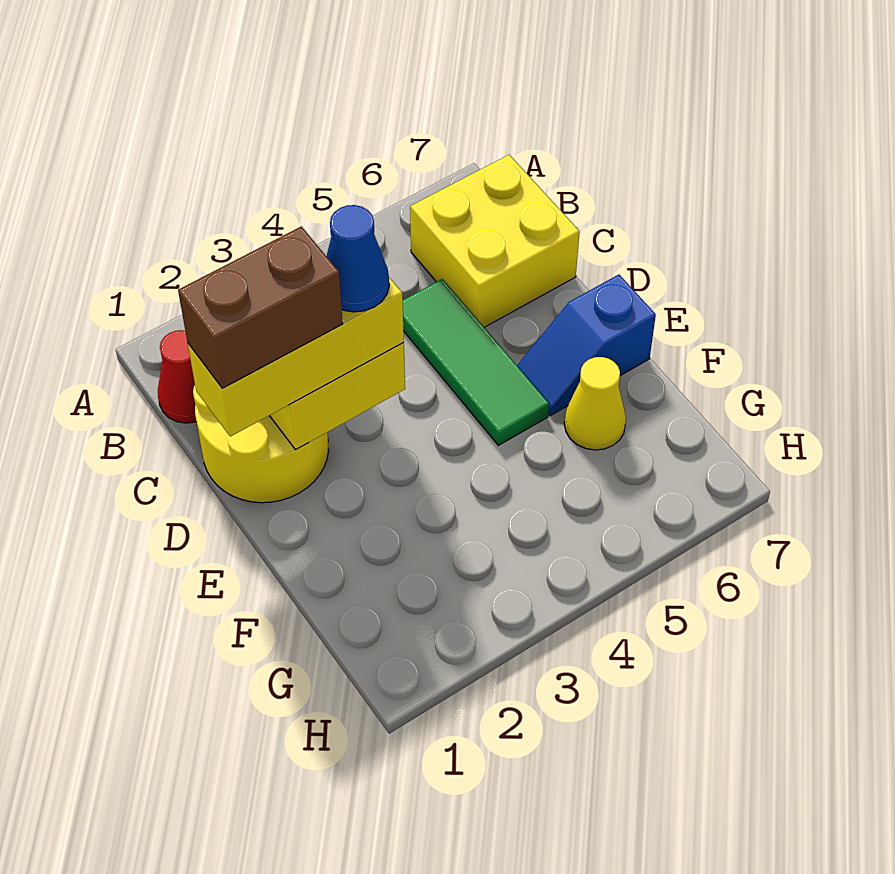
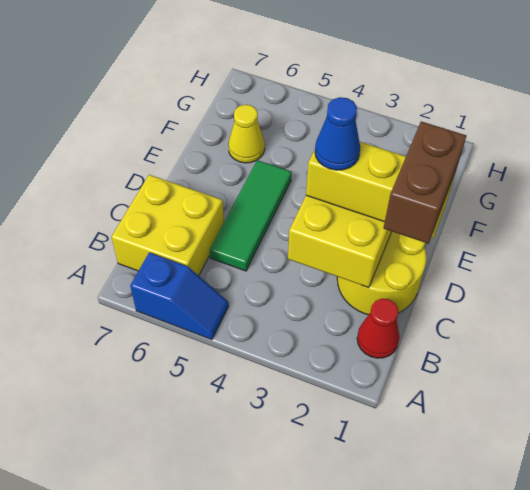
brown 1x2 brick [178,226,343,388] -> brown 1x2 brick turned to [383,121,466,244]
blue 1x2 slope [517,274,656,415] -> blue 1x2 slope moved to [130,252,229,340]

